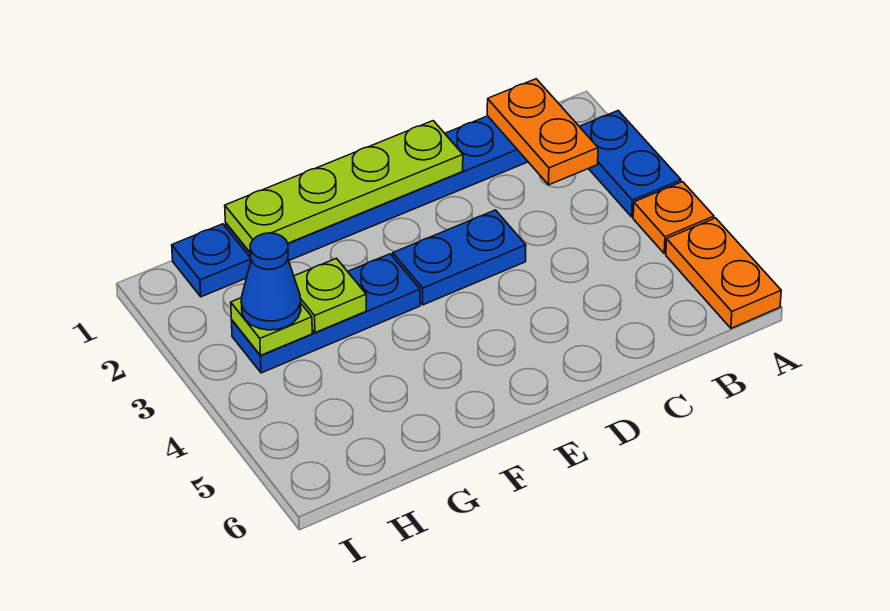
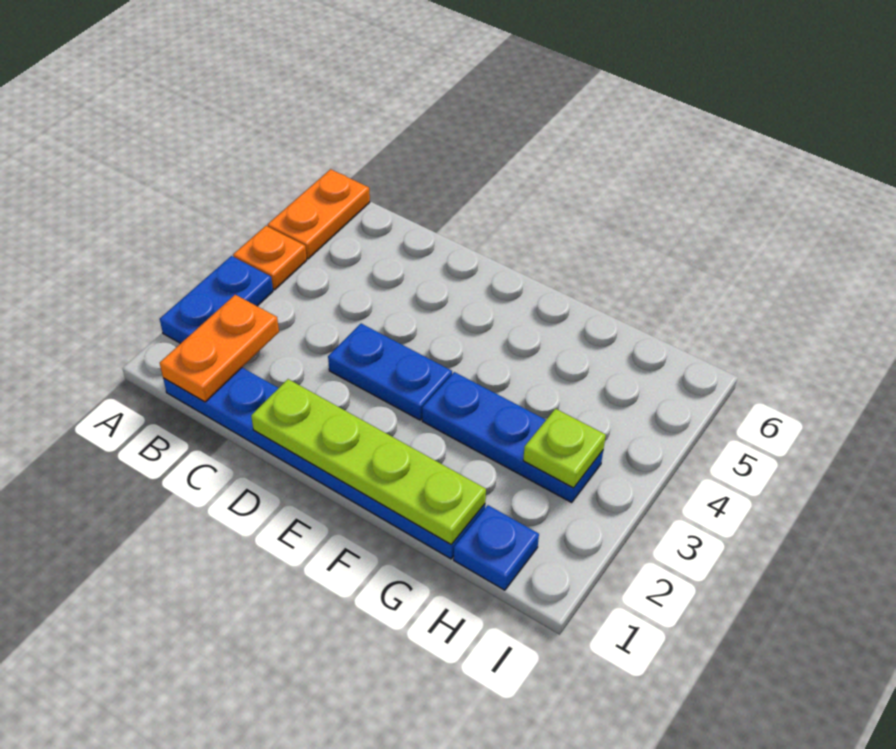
lime 1x1 plate [294,258,366,333] -> none
blue 1x1 cone [241,233,301,330] -> none

